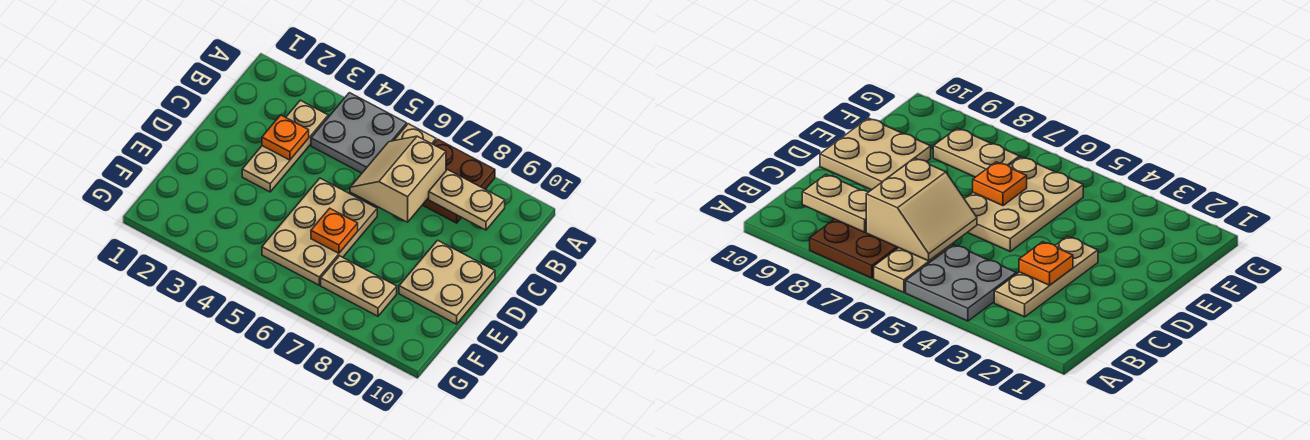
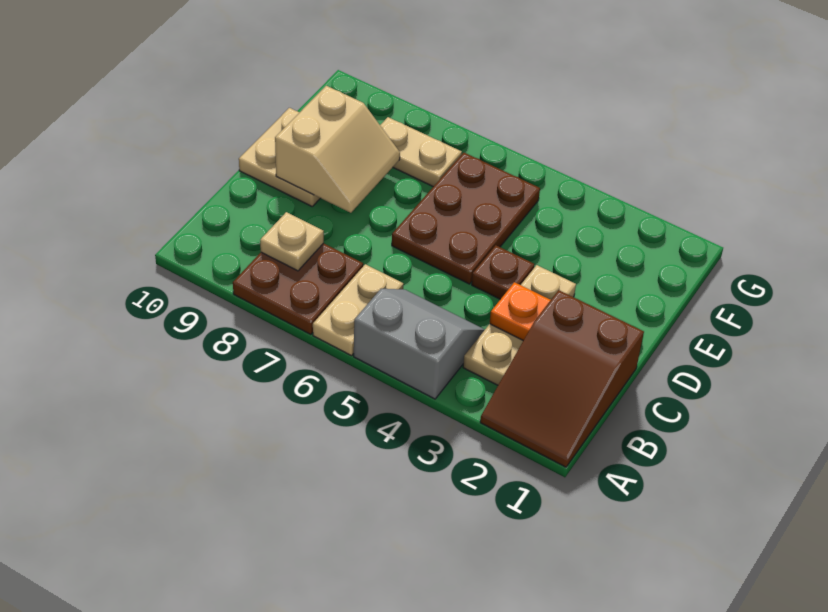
none -> brown 2x3 slope [480,290,644,467]
grey 2x2 plate [311,93,407,173] -> grey 2x2 slope [354,289,485,399]
tan 2x2 slope [350,136,446,222] -> tan 2x2 slope moved to [275,86,400,213]
tan 1x2 plate [429,170,505,230] -> tan 1x1 plate [260,212,324,271]
none -> brown 1x1 plate [472,245,535,299]
tan 2x3 plate [262,178,377,285] -> brown 2x3 plate [392,153,540,284]
orange 1x1 plate [311,208,358,253] -> none

